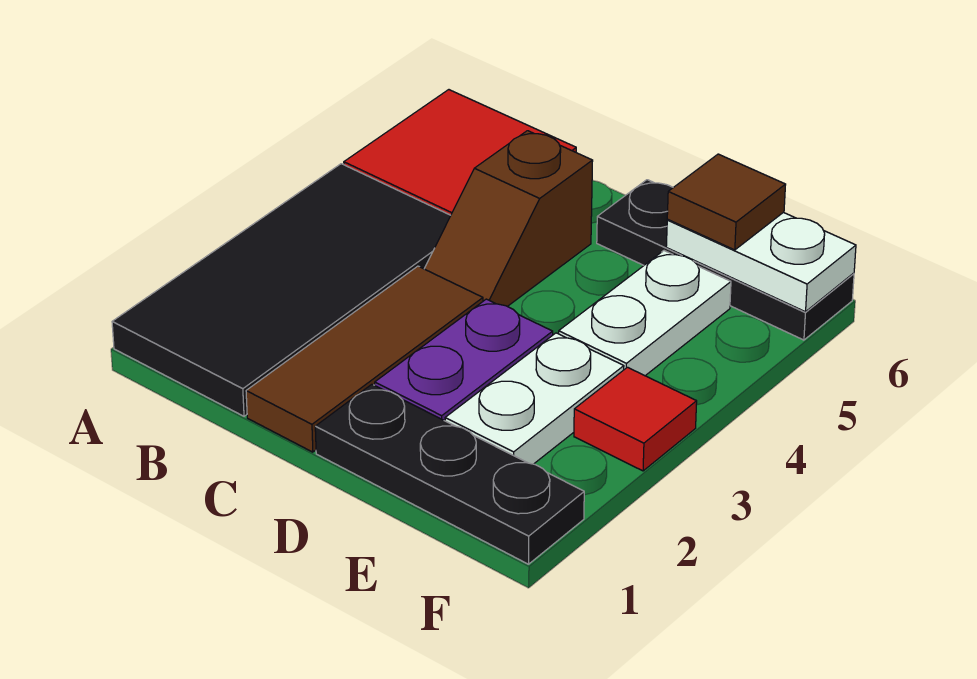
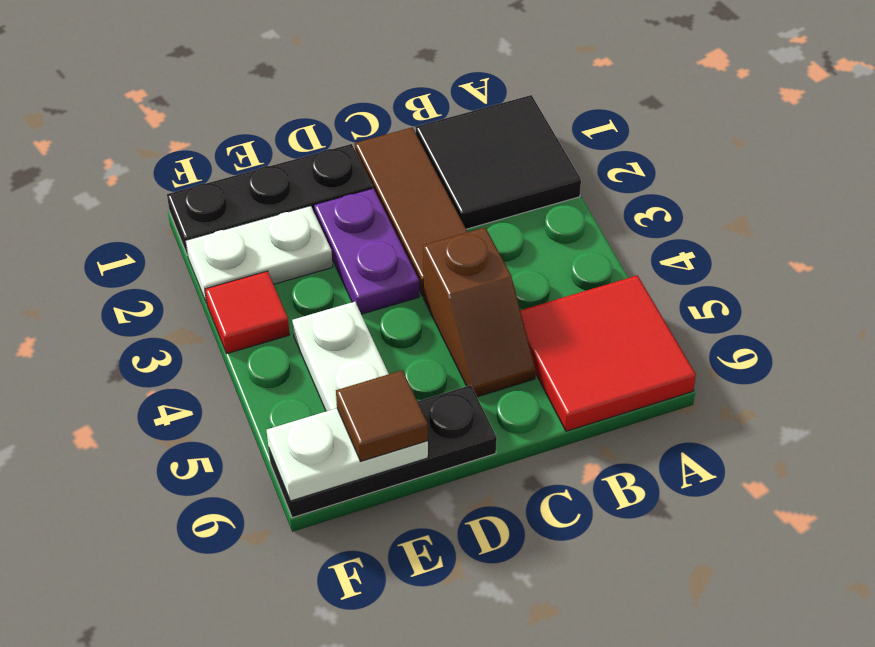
black 2x4 tile [112,164,451,416] -> black 2x2 tile [415,95,581,229]
brown 1x2 slope [424,131,593,306] -> brown 1x2 slope turned to [423,228,536,397]
white 1x2 plate [445,333,624,464] -> white 1x2 plate turned to [186,206,333,303]

